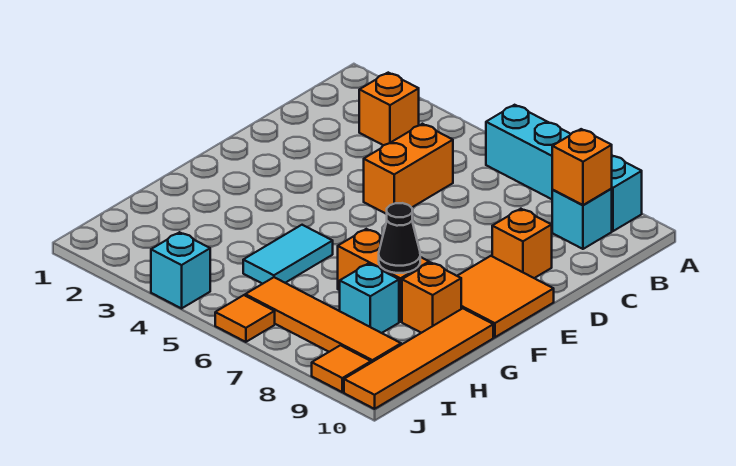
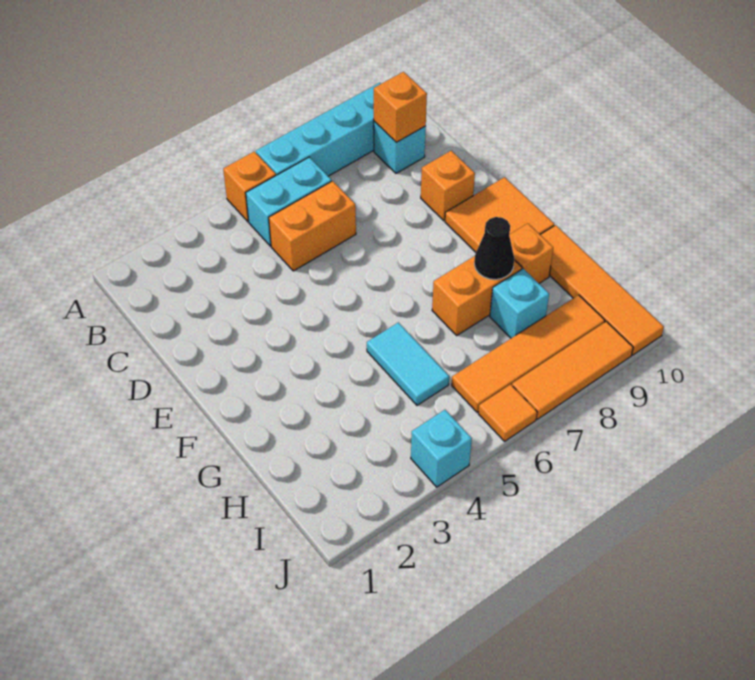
orange 1x1 brick [359,73,419,145] -> orange 1x1 brick moved to [223,152,276,222]
none -> cyan 1x2 brick [246,157,332,246]
orange 1x2 brick [364,124,453,214] -> orange 1x2 brick turned to [269,181,356,271]
orange 1x1 tile [312,345,371,392] -> orange 1x3 tile [512,321,633,419]

